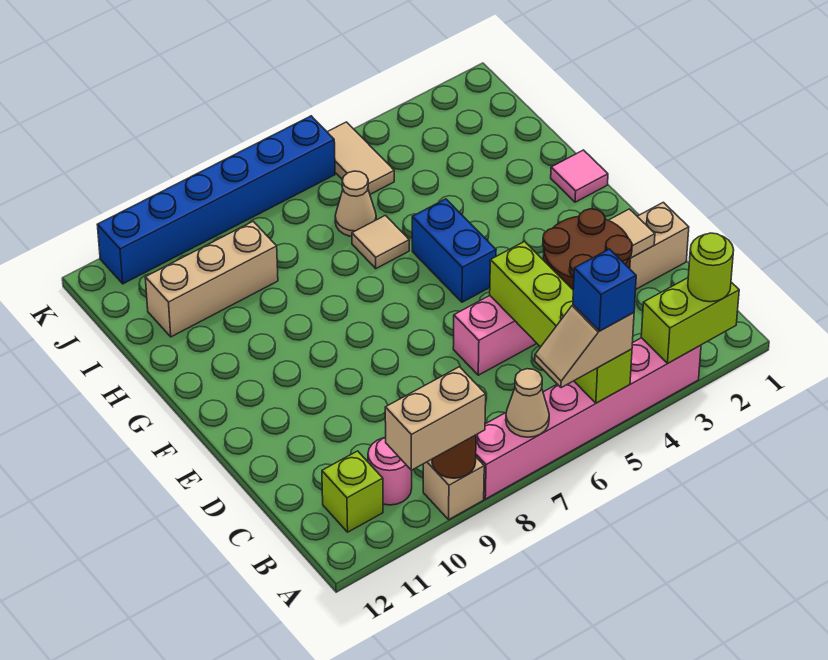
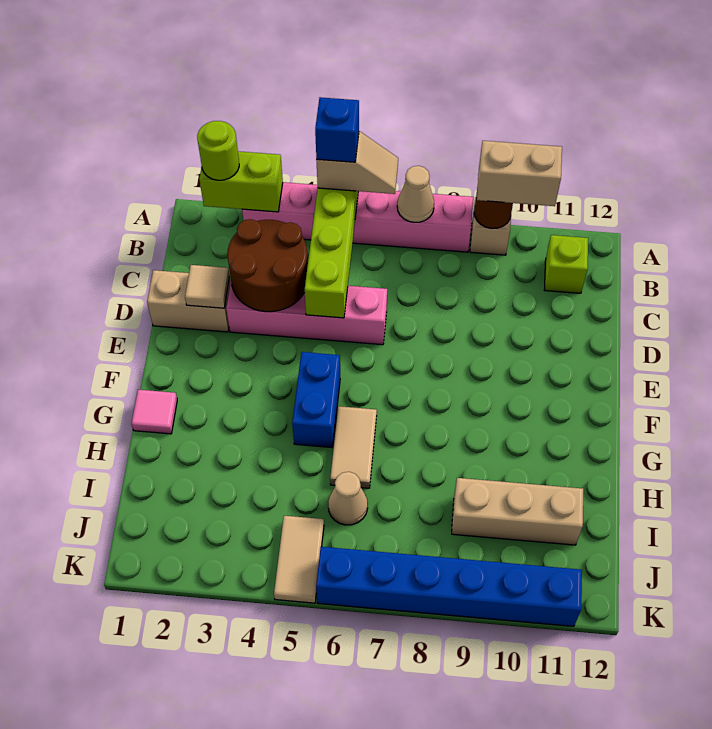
pink 1x1 round brick [368,438,412,505] -> none
tan 1x1 tile [352,215,409,269] -> tan 1x2 tile [330,406,377,488]

